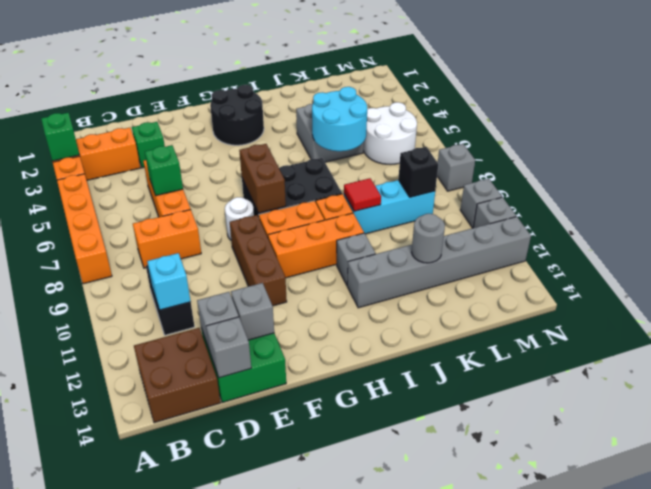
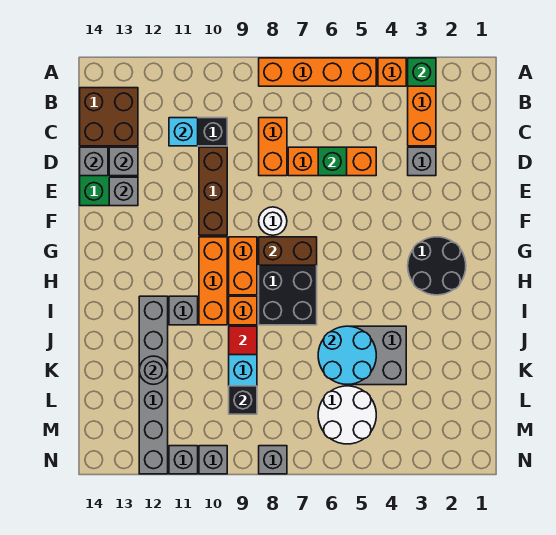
green 1x1 brick [132,122,165,168] -> grey 1x1 brick [408,147,436,176]
brown 1x3 brick [230,215,287,306] -> brown 1x3 brick turned to [199,147,227,235]

